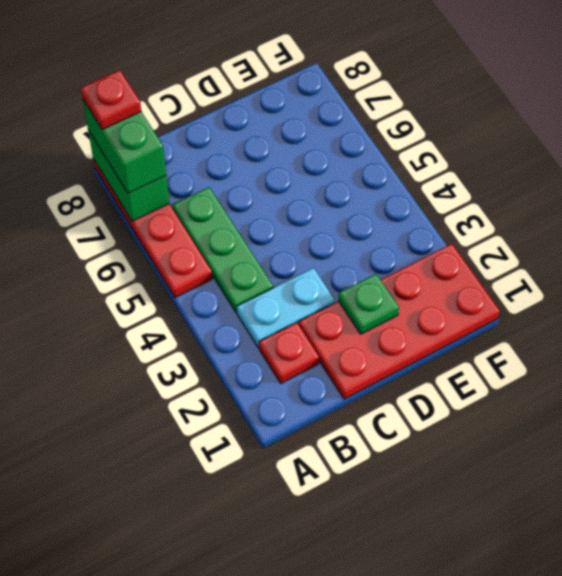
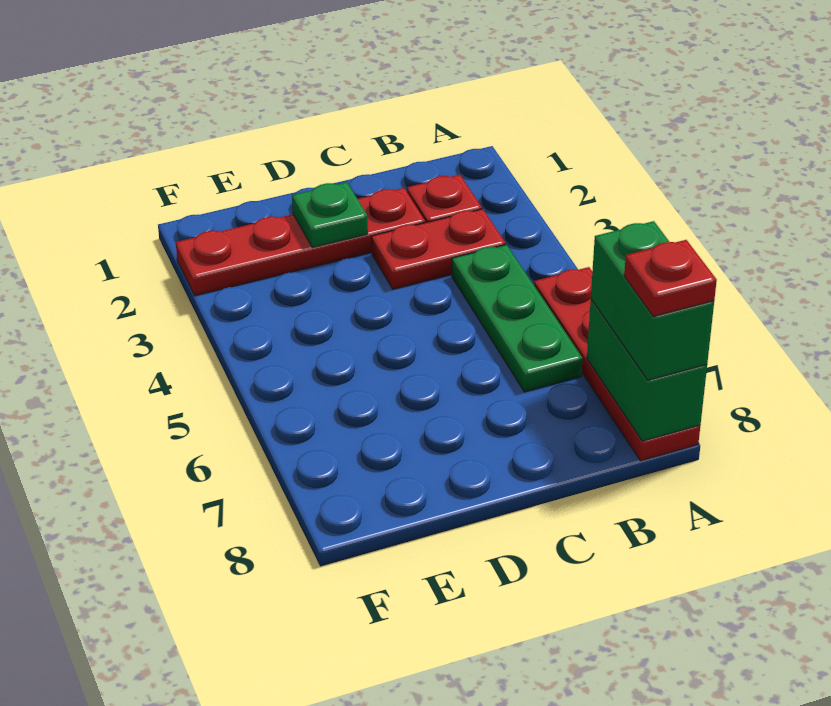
cyan 1x2 plate [237,268,335,348] -> red 1x2 plate [372,209,506,289]
red 2x4 plate [299,244,500,399] -> red 1x4 plate [176,188,425,296]

